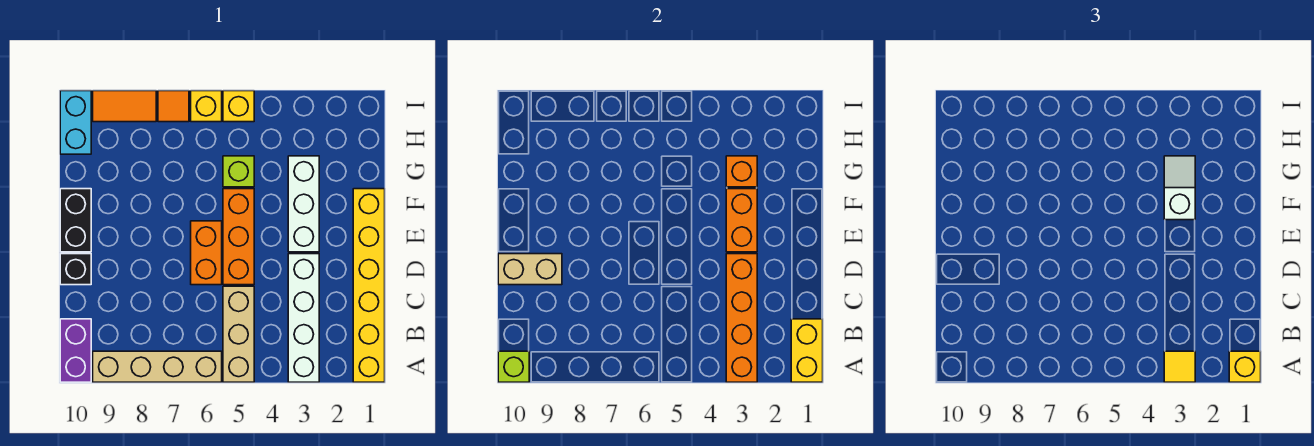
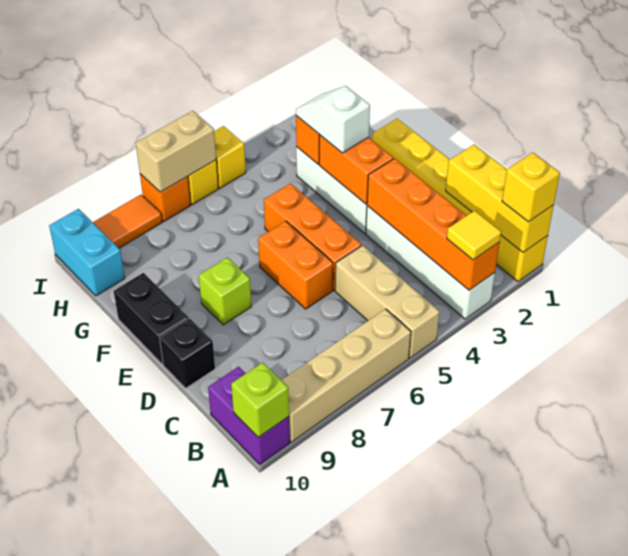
yellow 1x2 brick [791,319,823,382] -> yellow 1x3 brick [446,145,554,252]
tan 1x2 brick [498,254,562,285] -> tan 1x2 brick moved to [136,111,216,192]
lime 1x1 brick [223,156,254,187] -> lime 1x1 brick moved to [199,257,251,325]
orange 1x1 tile [158,91,189,122] -> orange 1x1 brick [140,174,191,221]

